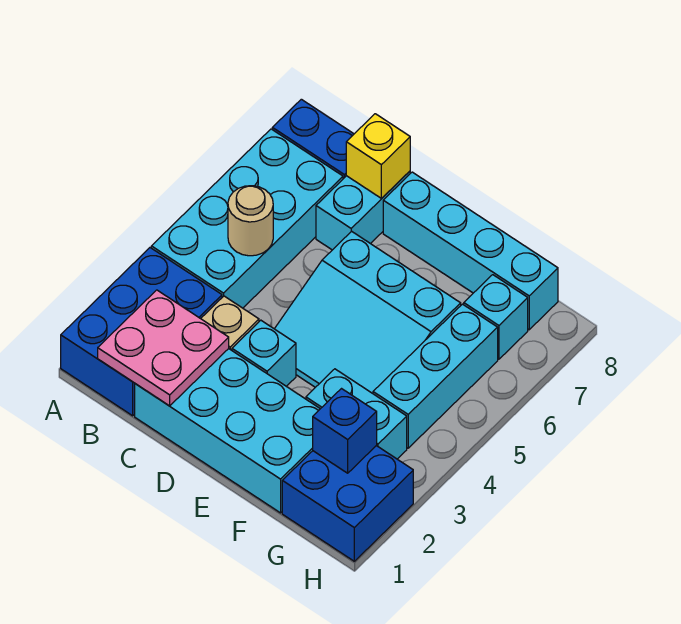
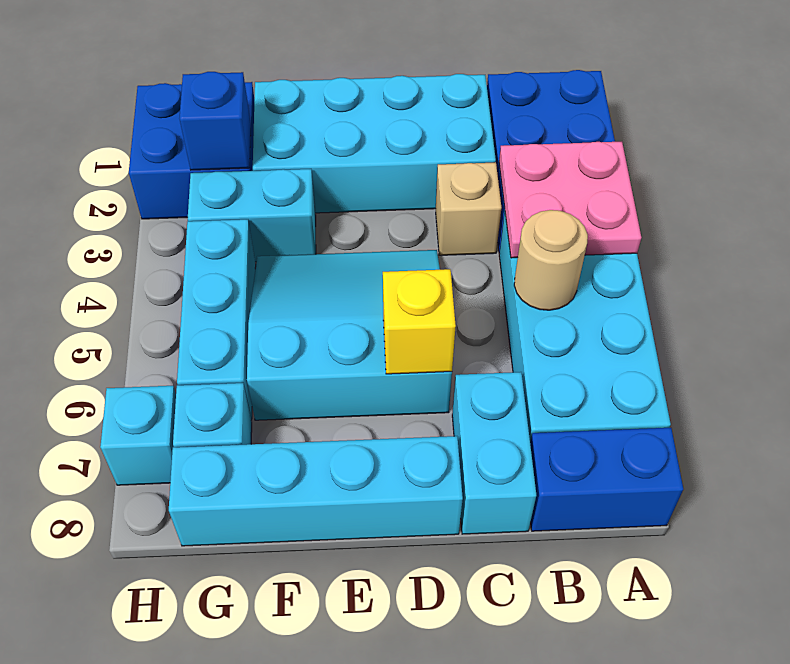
pink 2x2 plate [98,290,229,406] -> pink 2x2 plate moved to [499,142,641,258]
yellow 1x1 brick [346,114,410,198] -> yellow 1x1 brick moved to [383,269,456,374]
cyan 1x1 brick [232,320,296,386] -> cyan 1x1 brick moved to [100,386,176,485]

